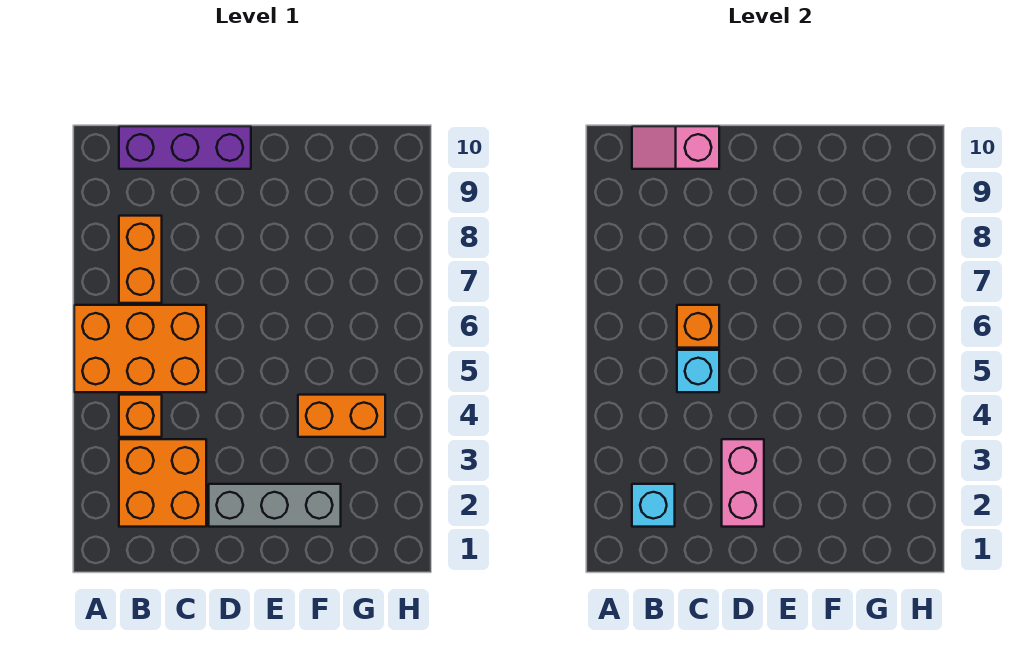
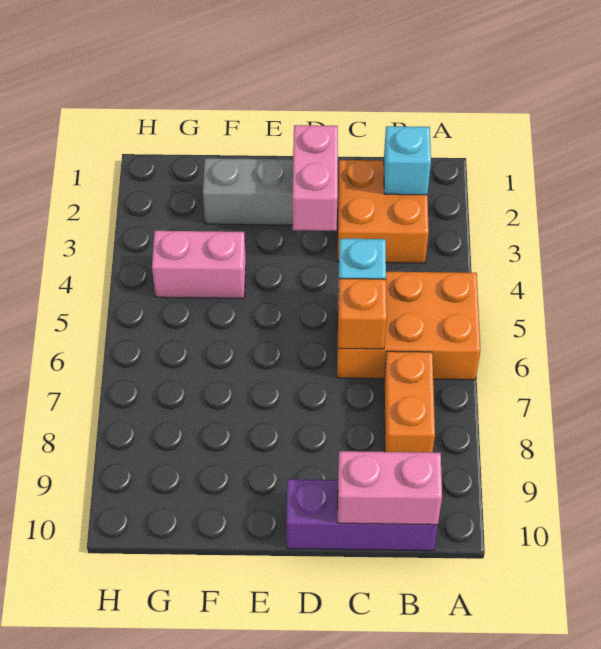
orange 1x1 brick [119,395,162,437] -> none
pink 1x2 slope [632,126,719,169] -> pink 1x2 brick [338,451,442,525]
orange 1x2 brick [298,395,385,437] -> pink 1x2 brick [152,231,246,298]

